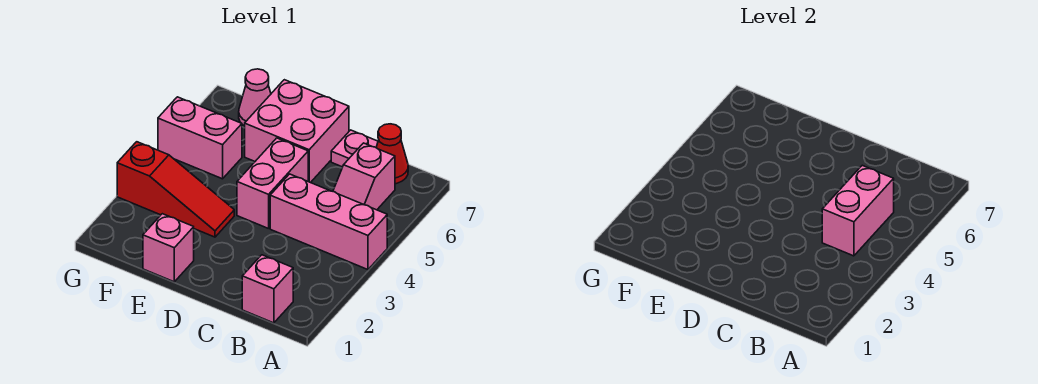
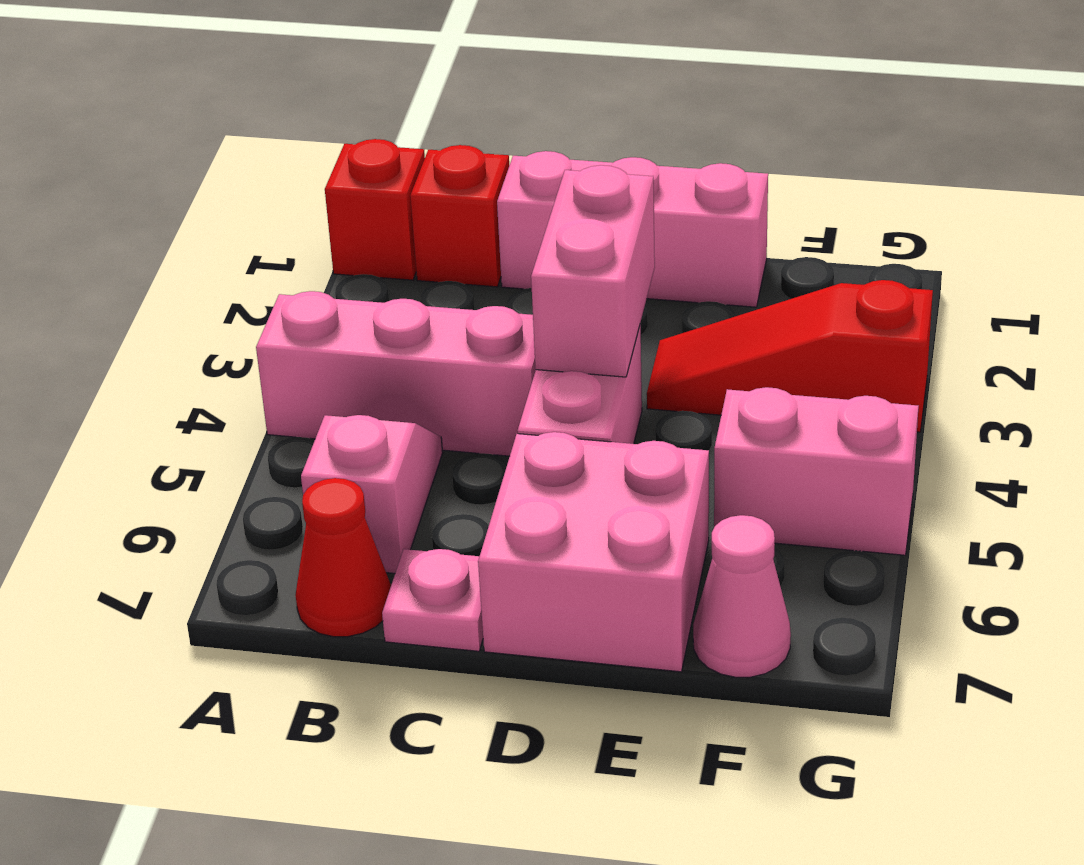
none -> red 1x1 brick [325,139,425,280]
pink 1x1 brick [242,255,293,323] -> red 1x1 brick [410,145,509,287]
pink 1x2 brick [822,165,894,256] -> pink 1x2 brick moved to [531,165,655,377]
pink 1x1 brick [143,214,194,282] -> pink 1x3 brick [497,151,768,307]

